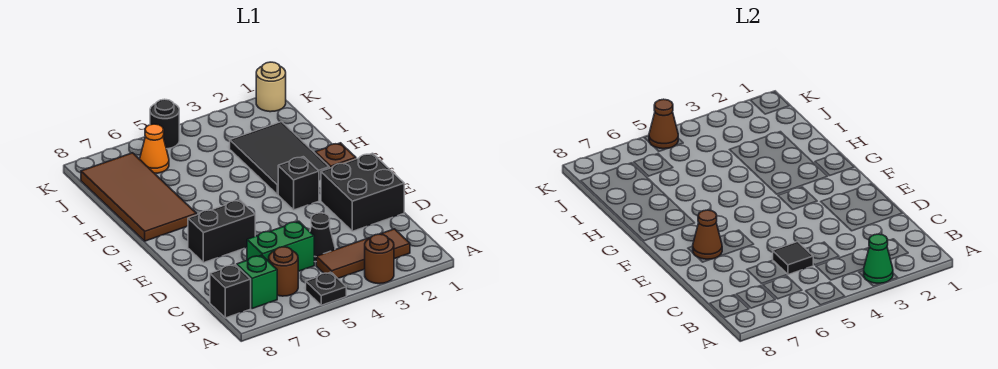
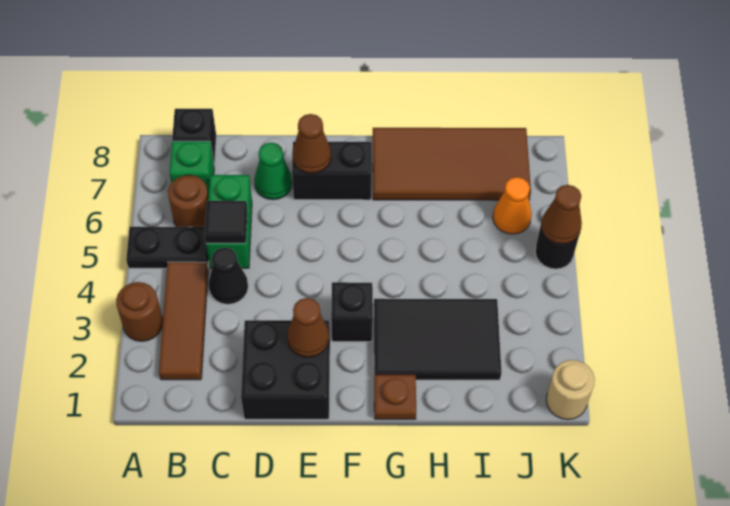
green 1x1 cone [864,234,893,283] -> green 1x1 cone moved to [254,143,292,200]
black 1x1 plate [306,272,346,305] -> black 1x2 plate [126,227,209,268]
none -> brown 1x1 cone [287,298,329,357]
black 1x2 brick [188,200,255,263] -> black 1x2 brick turned to [292,142,372,200]

